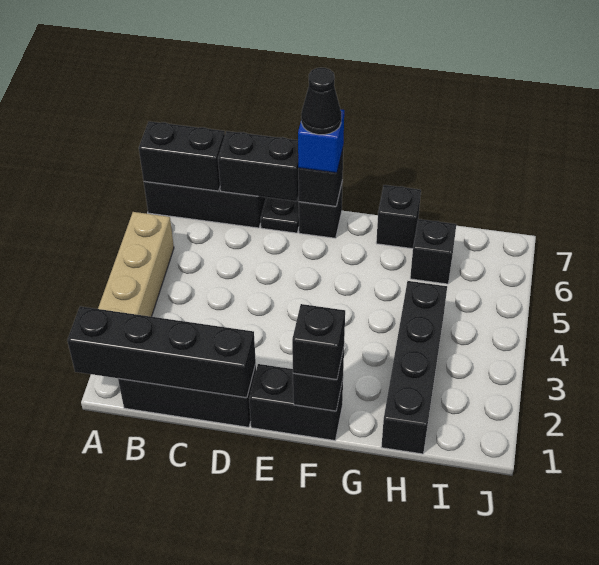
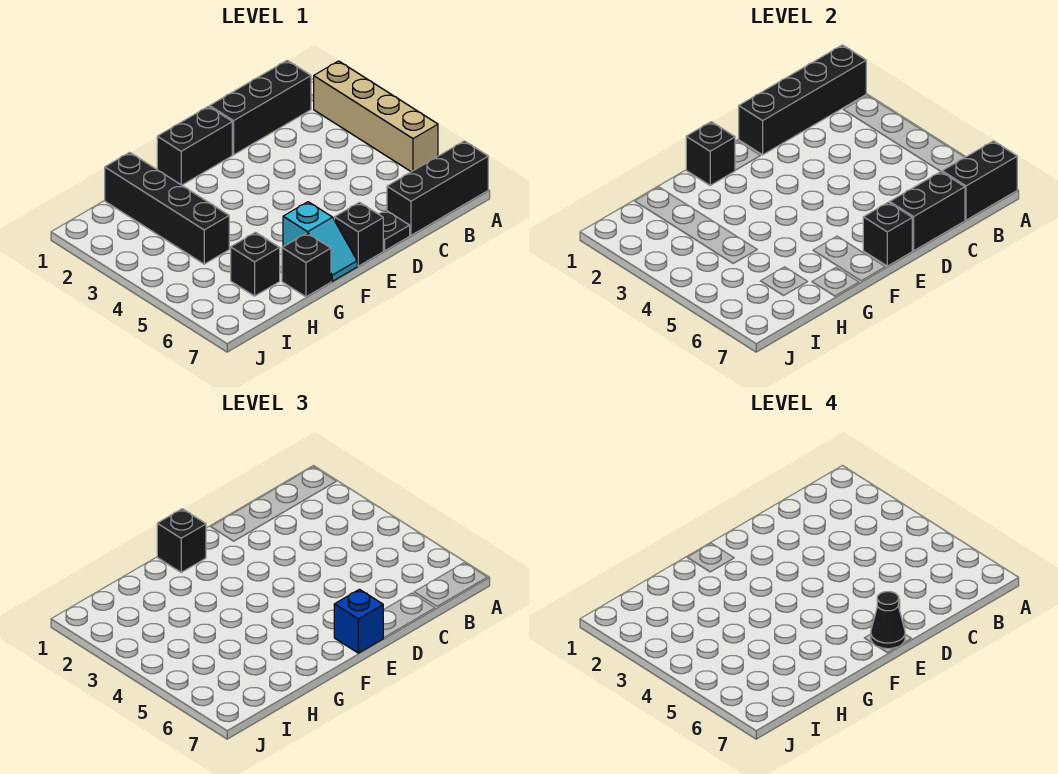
none -> cyan 1x2 slope [283,202,357,281]

